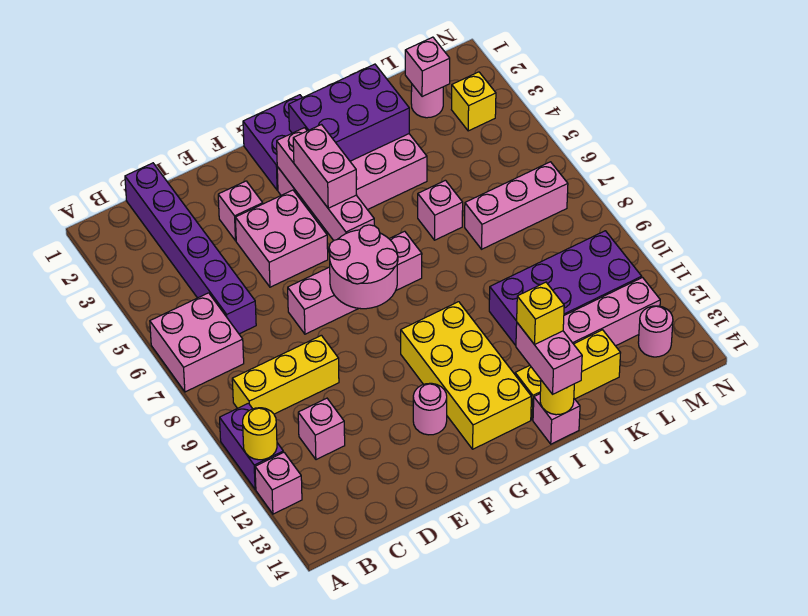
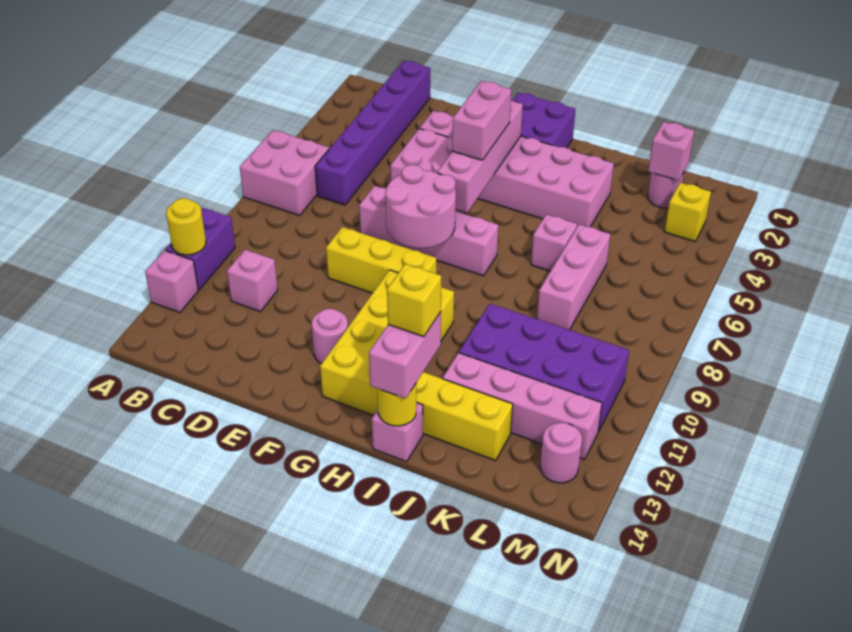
yellow 1x3 brick [232,335,339,414] -> yellow 1x3 brick moved to [326,227,436,293]
purple 2x3 brick [289,64,409,161] -> none
pink 1x3 brick [465,162,568,249] -> pink 1x3 brick turned to [537,224,610,330]

